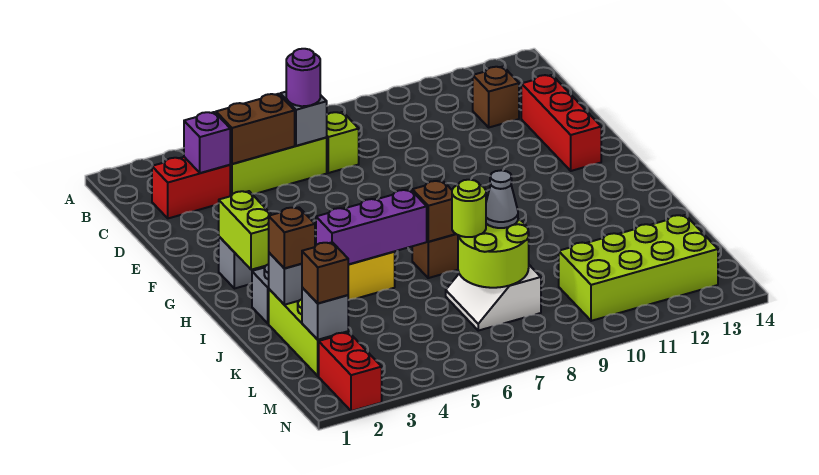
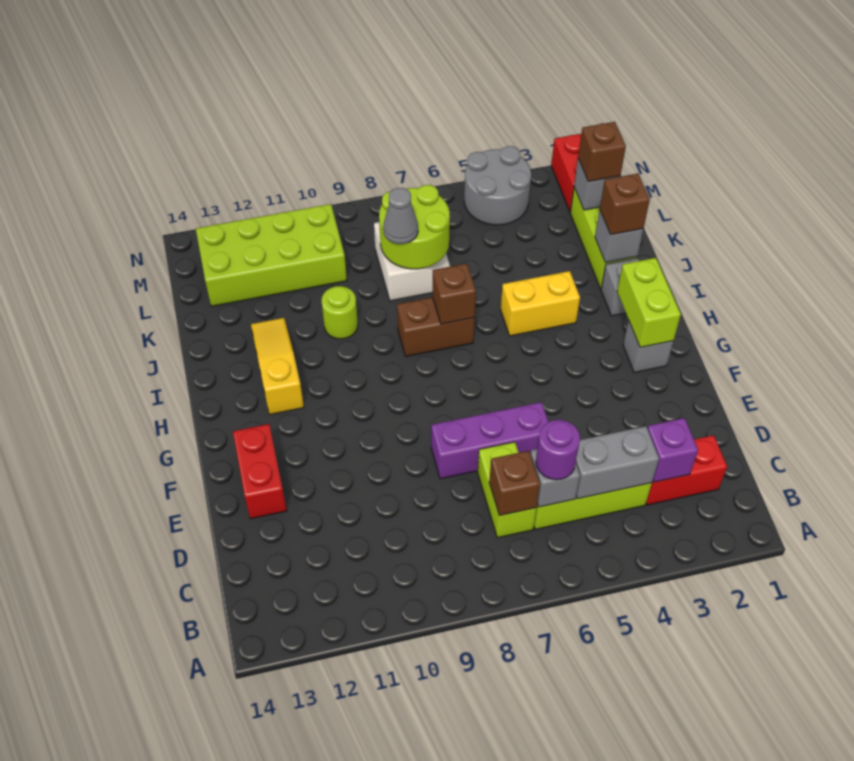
brown 1x2 brick [216,94,295,164] -> grey 1x2 brick [576,426,659,499]
lime 1x1 brick [326,112,359,173] -> lime 1x2 brick [478,442,537,538]
brown 1x1 brick [473,67,519,127] -> brown 1x1 brick moved to [489,451,540,516]
red 1x3 brick [521,75,601,171] -> red 1x2 brick [233,424,287,519]
none -> yellow 1x3 slope [251,318,304,415]
purple 1x3 brick [316,190,427,264] -> purple 1x3 brick moved to [431,402,548,479]
lime 1x1 round brick [452,180,486,237] -> lime 1x1 round brick moved to [322,286,358,339]
none -> grey 2x2 round brick [464,146,531,225]

